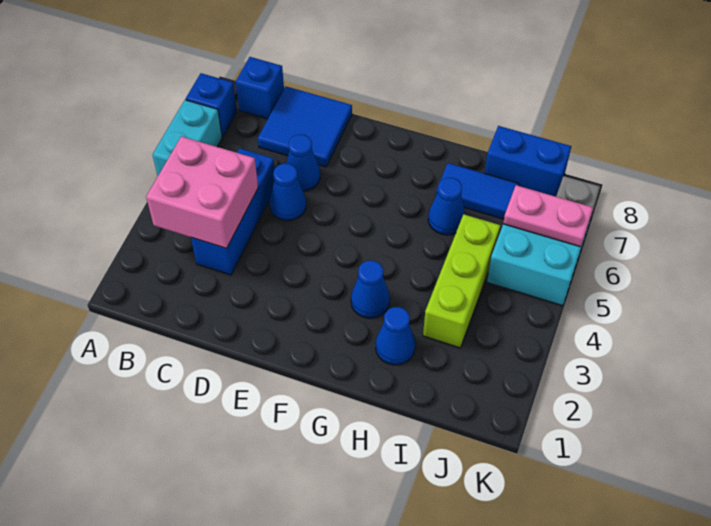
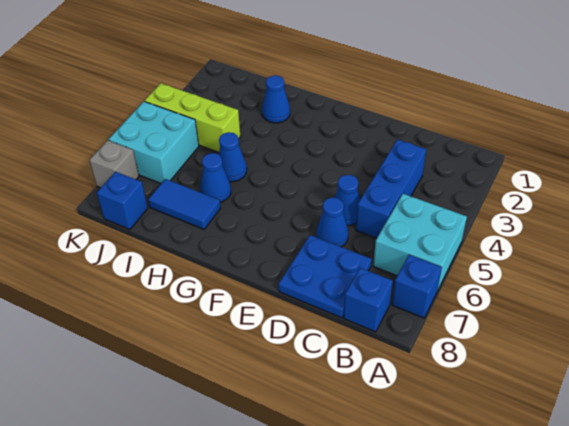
cyan 1x2 brick [153,100,222,176] -> cyan 2x2 brick [373,194,467,291]
pink 2x2 brick [146,136,258,248] -> none
blue 2x2 tile [258,86,352,167] -> blue 2x2 plate [279,235,372,318]
blue 1x1 cone [351,260,390,318] -> blue 1x1 cone moved to [219,132,247,182]
lime 1x3 brick [423,214,500,348] -> lime 1x3 brick turned to [145,83,241,152]
blue 1x2 brick [485,126,571,197] -> blue 1x1 brick [97,172,148,229]
pink 1x2 plate [503,185,593,247] -> none

